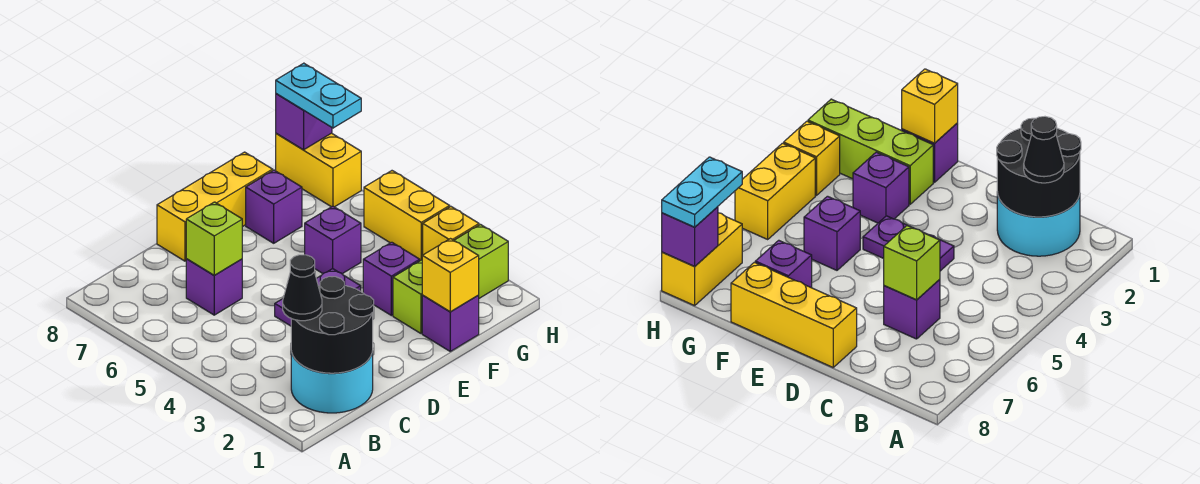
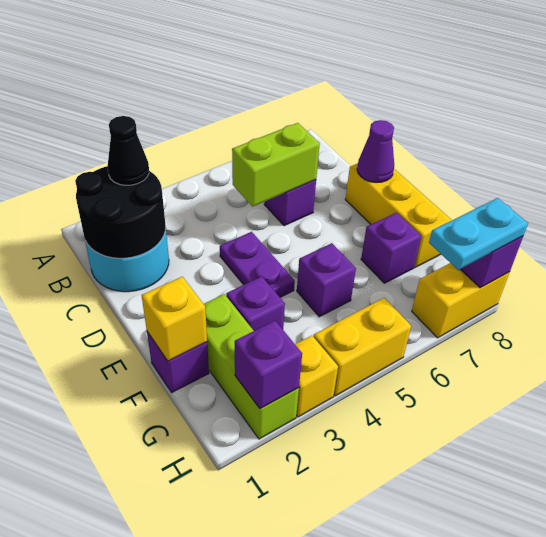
lime 1x1 brick [186,202,242,275] -> lime 1x2 brick [232,123,320,206]
none -> purple 1x1 cone [357,120,394,183]
none -> purple 1x1 brick [235,321,302,409]

